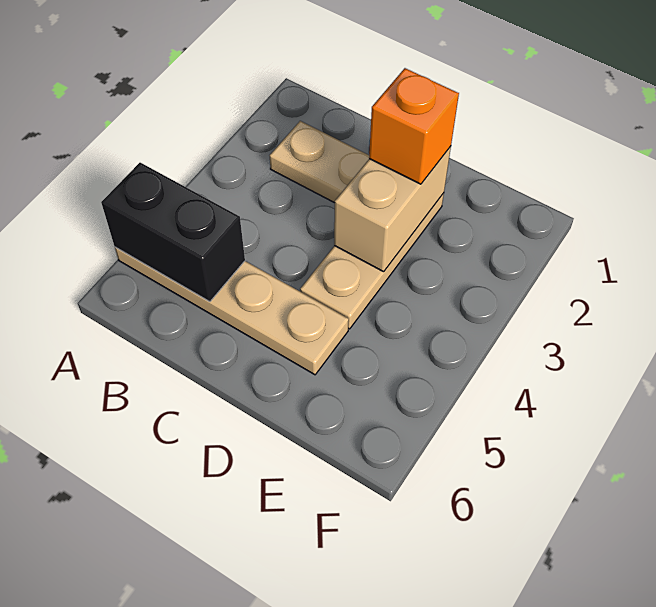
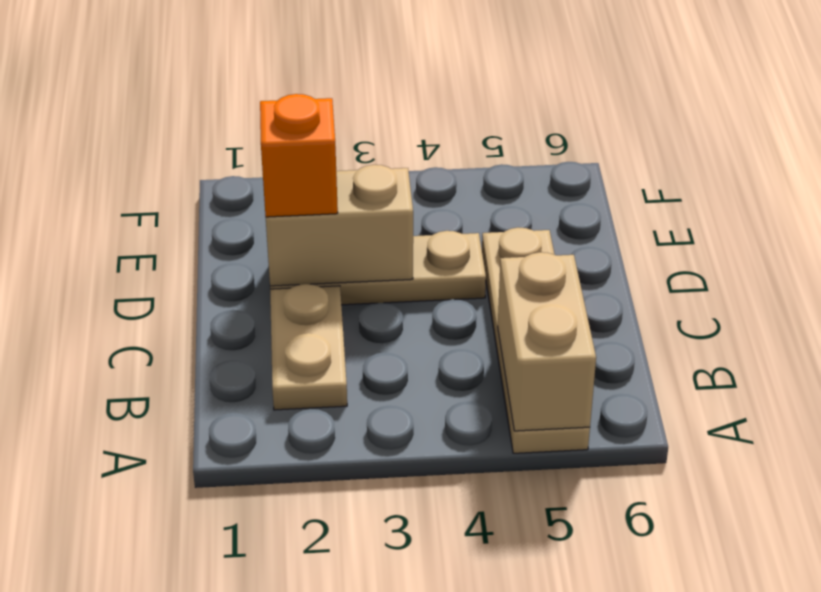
black 1x2 brick [101,163,245,302] -> tan 1x2 brick [498,252,596,431]

